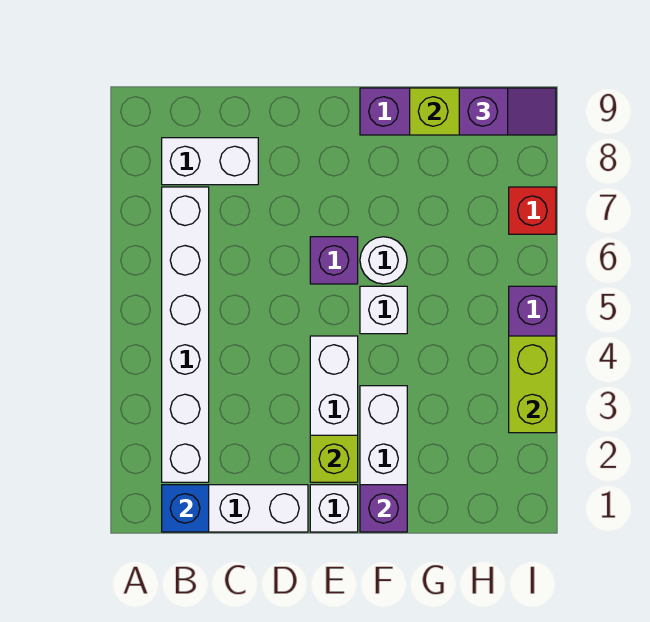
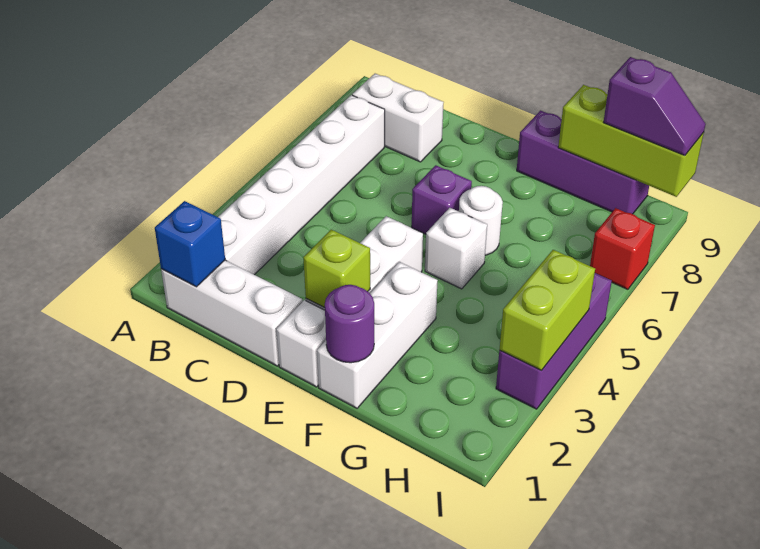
purple 1x1 brick [360,485,407,532] -> purple 1x1 round brick [325,285,374,363]

